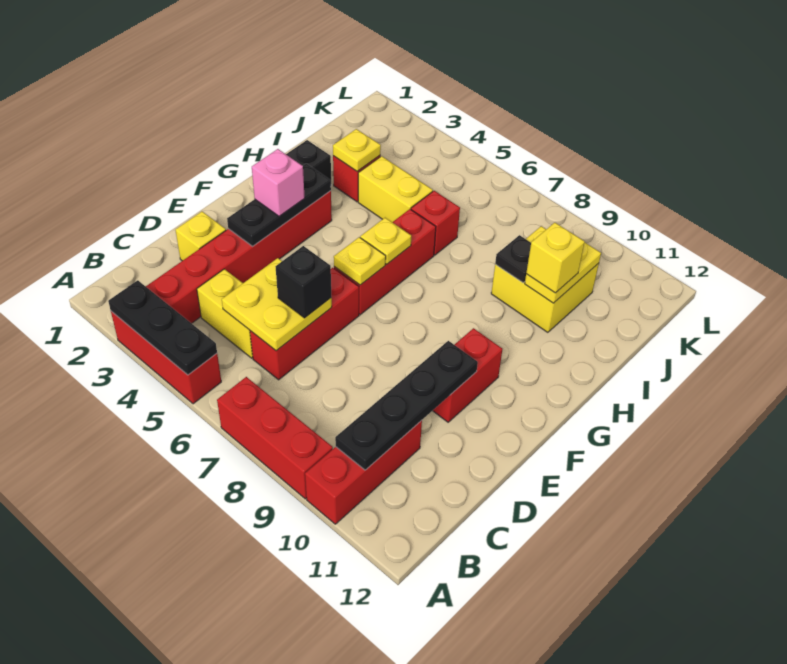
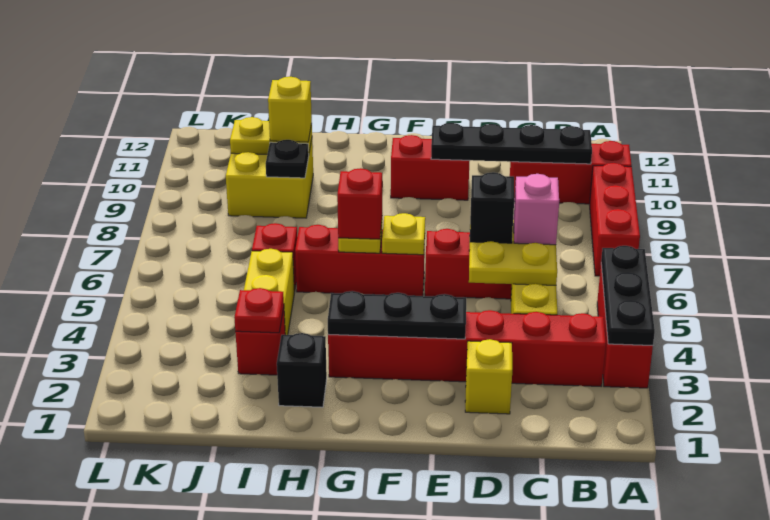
pink 1x1 brick [252,149,305,216] -> pink 1x1 brick moved to [513,174,559,245]
none -> red 1x1 brick [337,168,382,239]
yellow 1x1 plate [333,129,381,171] -> red 1x1 plate [234,288,284,333]

